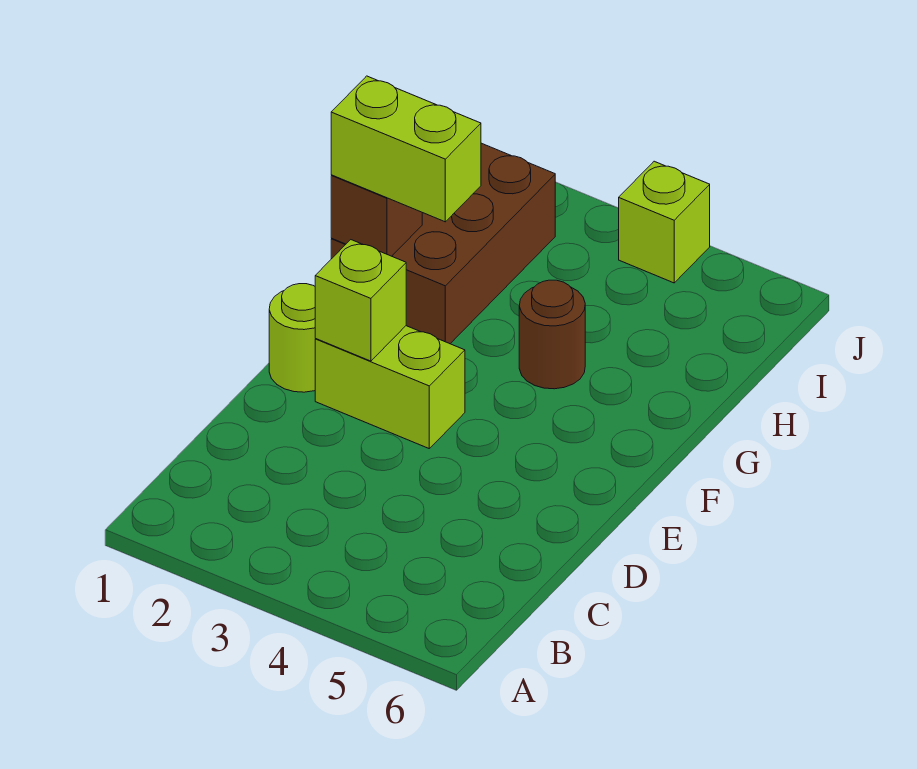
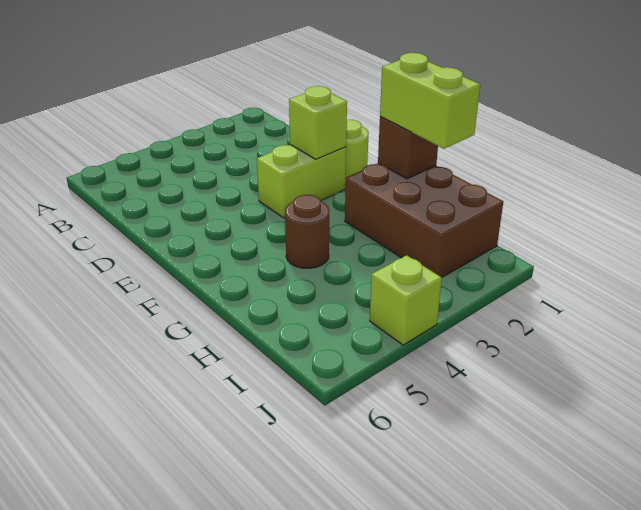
lime 1x2 brick [331,76,481,222] -> lime 1x2 brick turned to [380,53,480,149]

